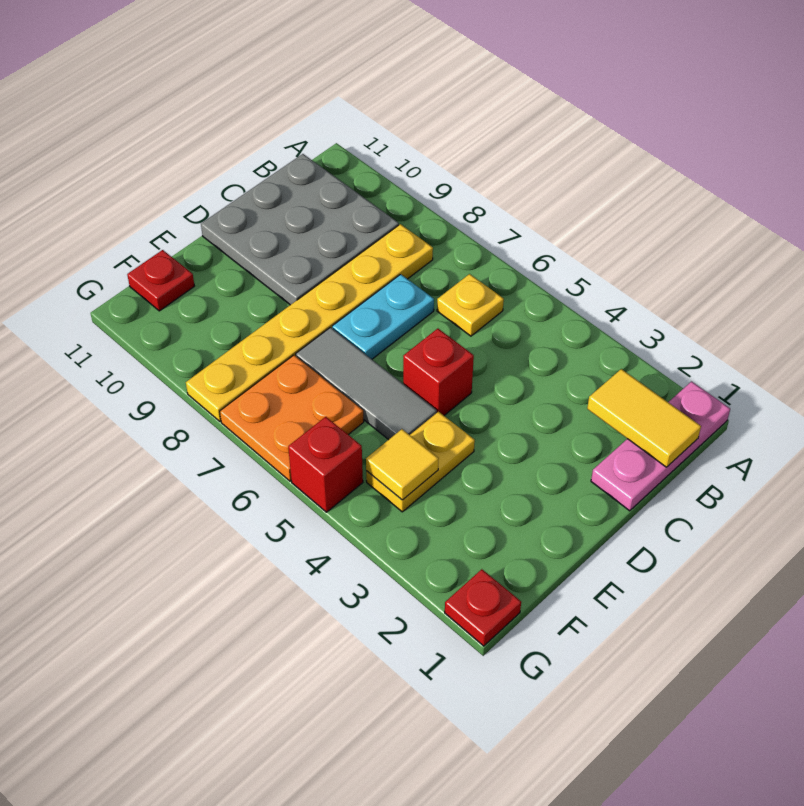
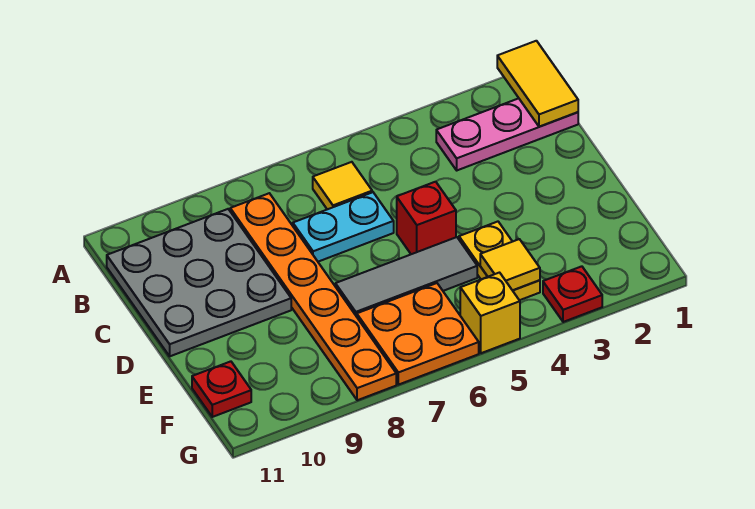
pink 1x3 plate [591,381,730,511] -> pink 1x3 plate turned to [436,98,578,170]
yellow 1x2 tile [587,369,701,467] -> yellow 1x2 tile turned to [497,41,578,127]
yellow 1x1 plate [437,274,504,336] -> yellow 1x1 tile [313,162,372,209]
yellow 1x6 plate [186,224,433,421] -> orange 1x6 plate [230,193,396,400]
cyan 1x2 plate [332,274,434,359] -> cyan 1x2 plate turned to [293,192,394,262]
red 1x1 plate [445,569,521,646] -> red 1x1 plate moved to [543,266,602,322]
red 1x1 brick [288,417,363,512] -> yellow 1x1 brick [460,273,520,353]

